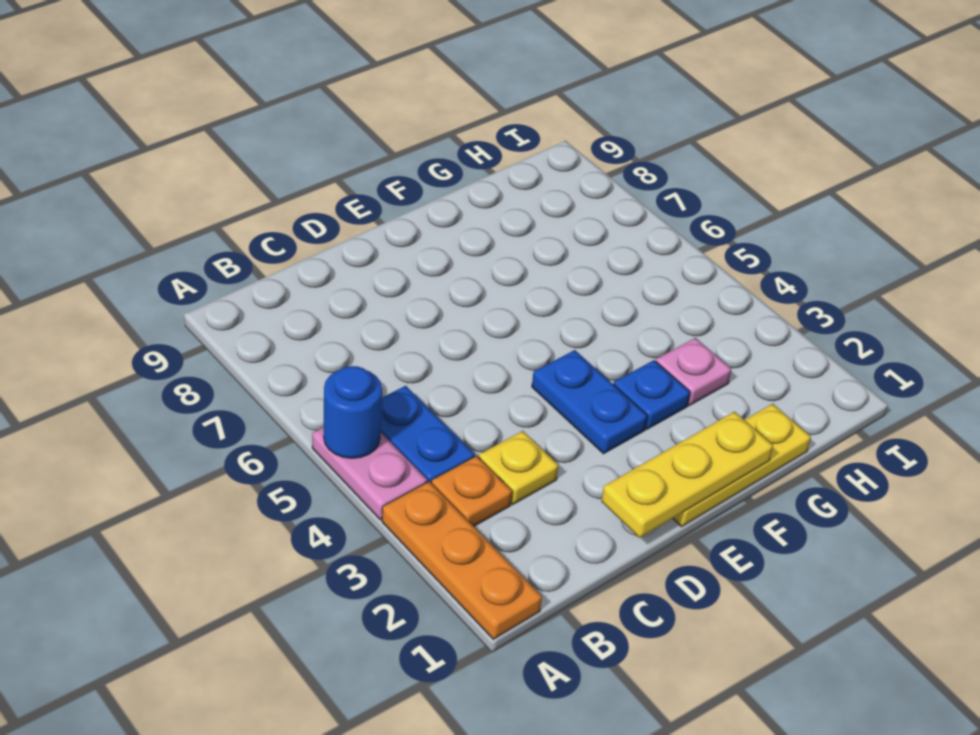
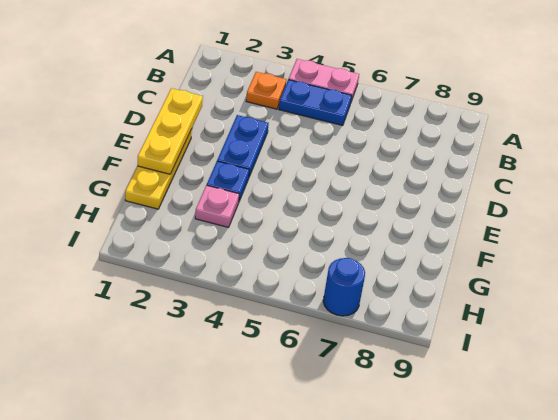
orange 1x3 plate [382,482,542,639] -> none
blue 1x1 round brick [324,366,382,458] -> blue 1x1 round brick moved to [323,258,365,316]
yellow 1x1 plate [479,431,558,504] -> none
blue 1x2 plate [532,350,647,454] -> blue 1x2 plate turned to [217,115,269,176]

